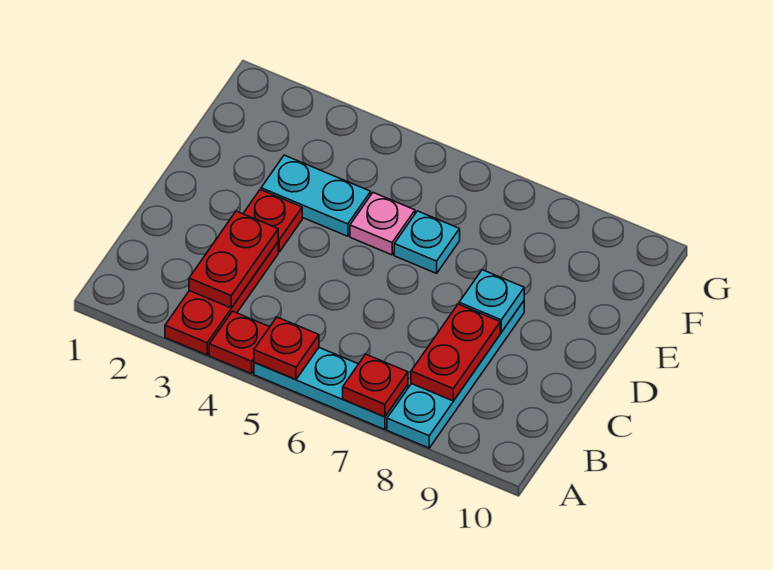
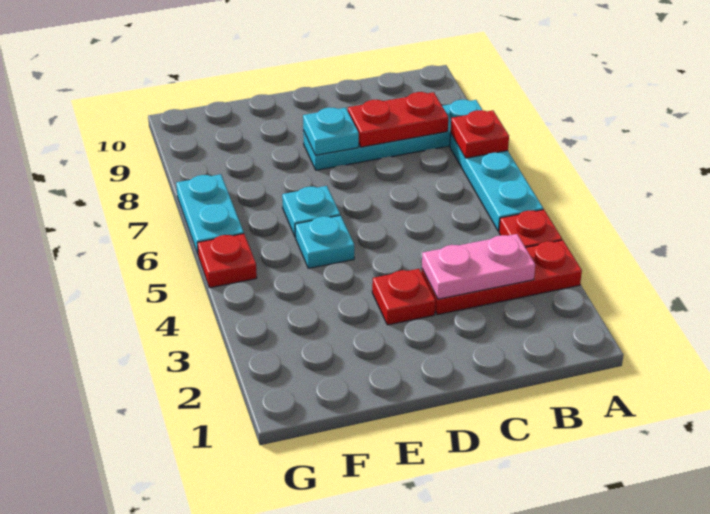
red 1x1 plate [254,317,319,379] -> red 1x1 plate moved to [198,234,257,288]
red 1x2 plate [189,211,278,308] -> pink 1x2 plate [422,234,535,299]
cyan 1x2 plate [261,155,371,236] -> cyan 1x2 plate moved to [176,174,244,254]
pink 1x1 plate [350,193,415,255] -> cyan 1x1 plate [295,215,354,268]

